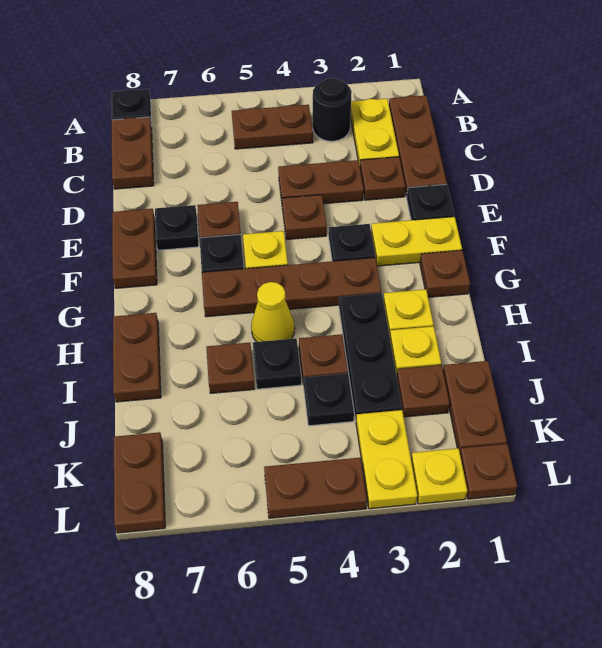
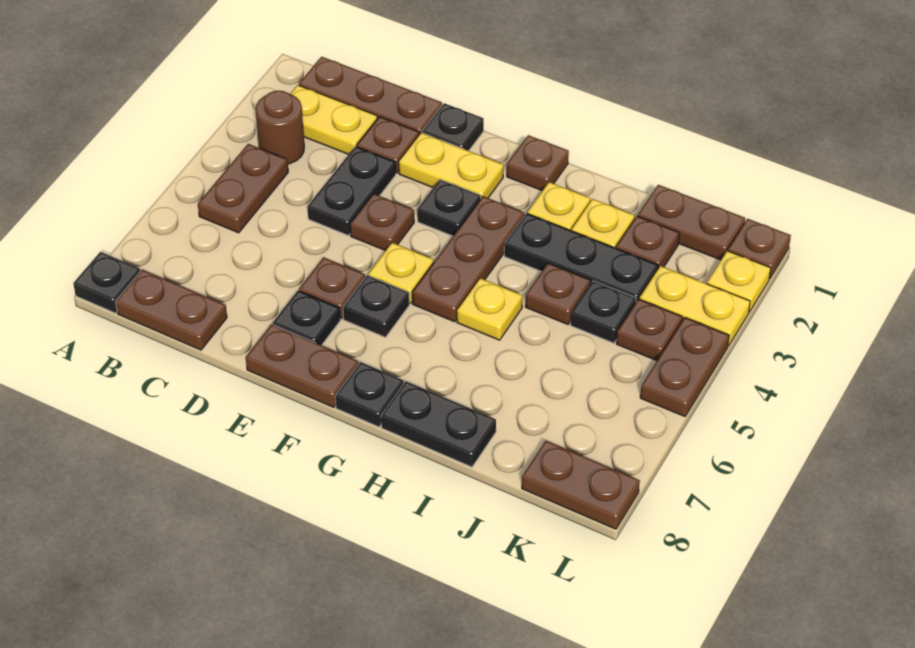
black 1x1 round brick [313,78,352,141] -> brown 1x1 round brick [256,91,304,164]
brown 1x2 plate [278,160,364,204] -> black 1x2 plate [307,146,396,236]
yellow 1x2 plate [371,217,462,266] -> yellow 1x2 plate turned to [399,133,504,198]
brown 1x4 plate [202,258,382,317] -> brown 1x3 plate [412,196,524,322]
yellow 1x1 cone [251,282,295,342] -> yellow 1x1 plate [457,278,523,340]
brown 1x2 plate [113,313,161,402] -> black 1x2 plate [381,381,496,467]
black 1x1 plate [253,338,301,389] -> black 1x1 plate moved to [335,362,404,427]
brown 1x1 plate [206,343,255,393] -> brown 1x1 plate moved to [616,299,682,361]

